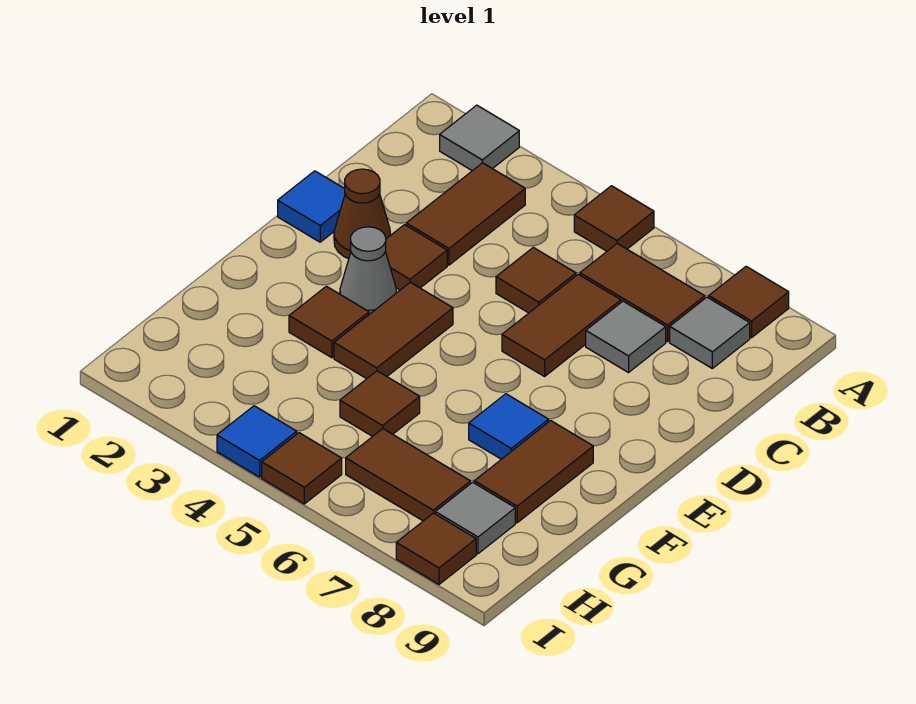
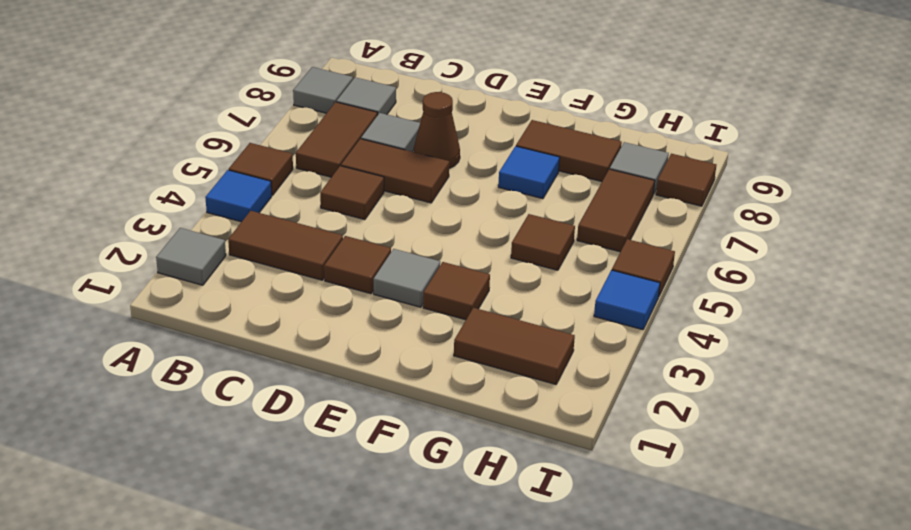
brown 1x1 tile [709,266,789,338] -> grey 1x1 tile [293,67,353,113]
blue 1x1 tile [278,171,345,242] -> blue 1x1 tile moved to [205,170,272,222]
brown 1x1 cone [334,169,391,259] -> brown 1x1 cone moved to [414,92,460,169]
grey 1x1 cone [340,227,396,314] -> grey 1x1 tile [374,249,440,307]
brown 1x2 tile [334,282,453,379] -> brown 1x2 tile moved to [454,308,575,384]

